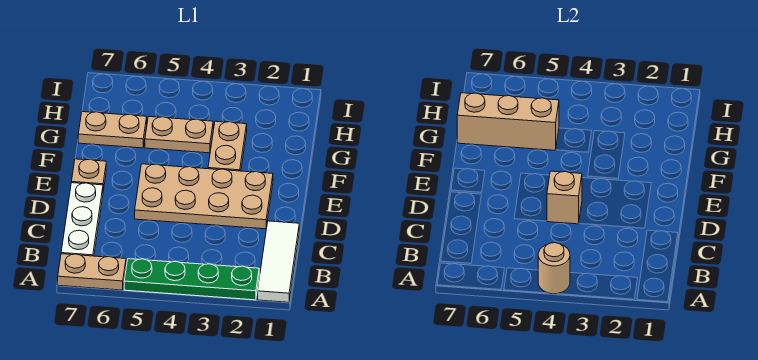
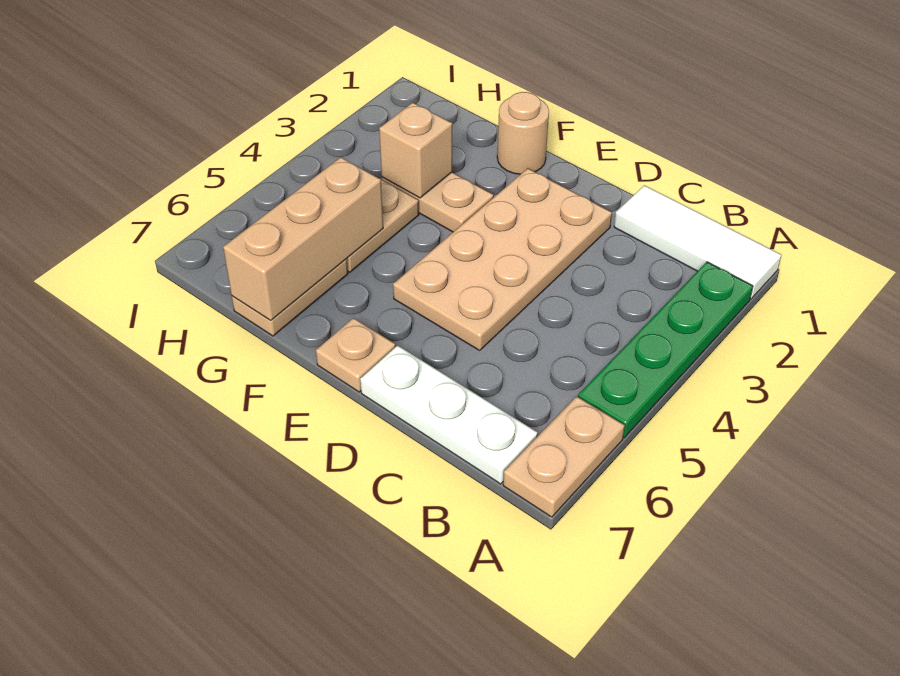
tan 1x1 round brick [538,243,570,294] -> tan 1x1 round brick moved to [497,92,549,174]
tan 1x1 brick [547,171,582,224] -> tan 1x1 brick moved to [379,103,452,198]

